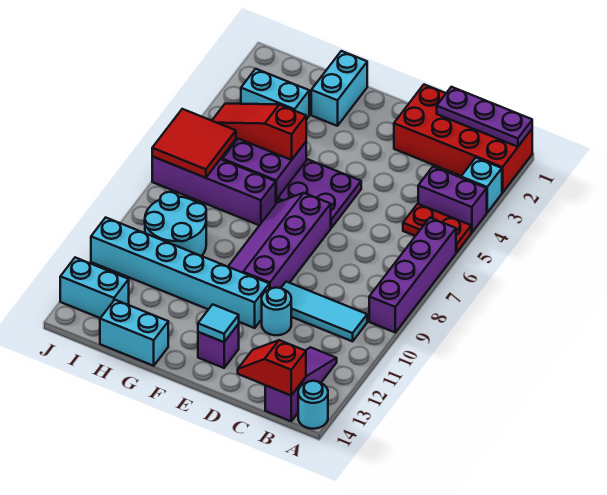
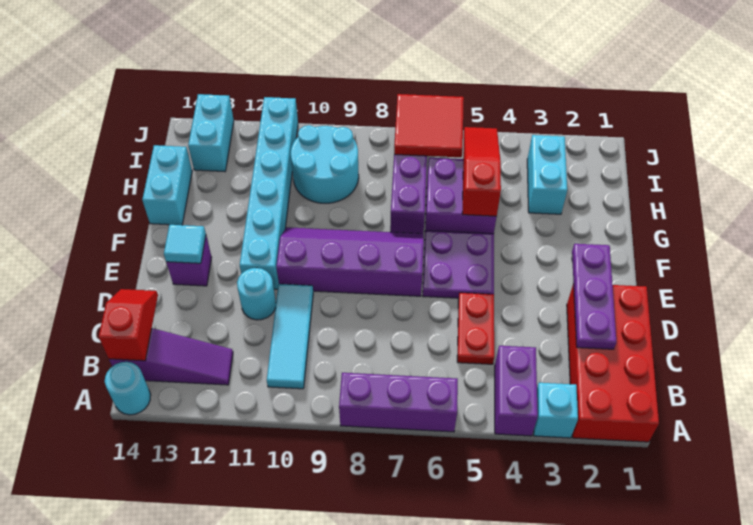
purple 1x3 plate [437,87,532,147] -> purple 1x3 plate moved to [572,244,616,349]
red 1x2 plate [403,204,471,253] -> red 1x2 plate moved to [457,293,494,364]
purple 1x4 brick [369,218,456,332] -> purple 1x3 brick [339,373,458,432]
cyan 1x2 brick [311,51,367,126] -> none

